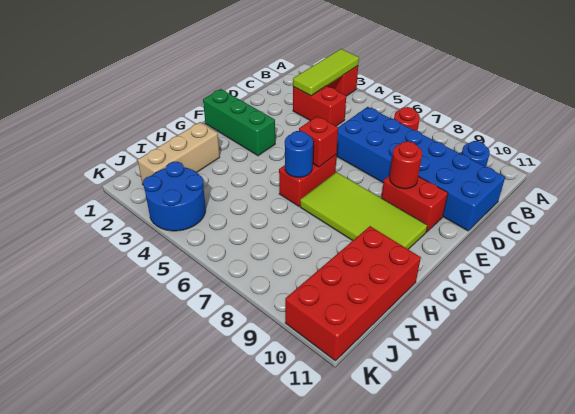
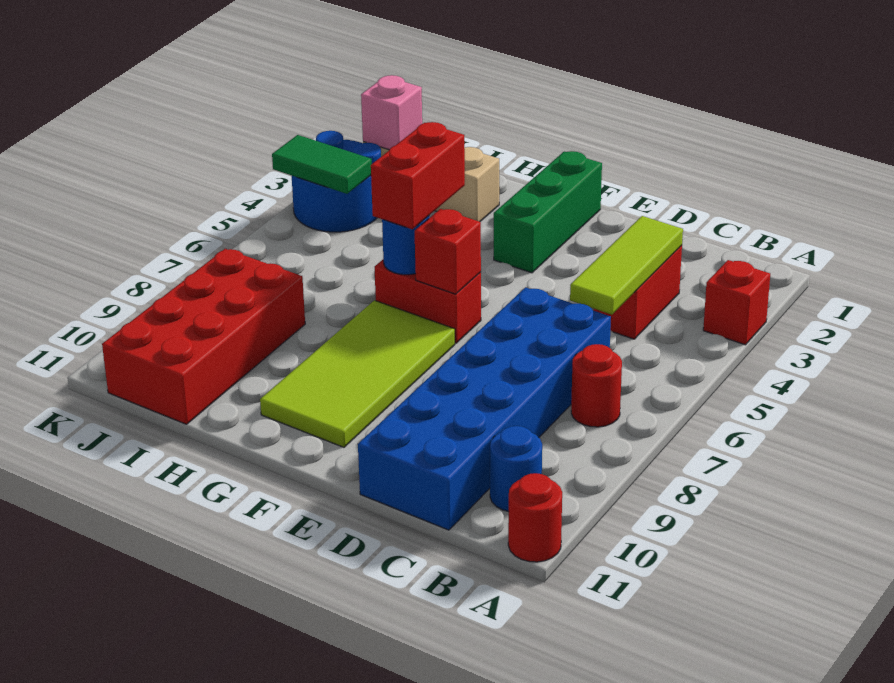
lime 1x3 tile [293,49,359,96] -> lime 1x3 tile turned to [570,216,683,315]
red 1x2 brick [381,175,448,232] -> red 1x2 brick moved to [371,122,465,229]
red 1x1 round brick [390,142,422,189] -> red 1x1 round brick moved to [508,473,562,562]
red 2x4 brick [285,226,421,361] -> red 2x4 brick turned to [102,249,305,424]
none -> pink 1x1 brick [361,75,422,150]
none -> green 1x2 tile [272,135,372,194]

